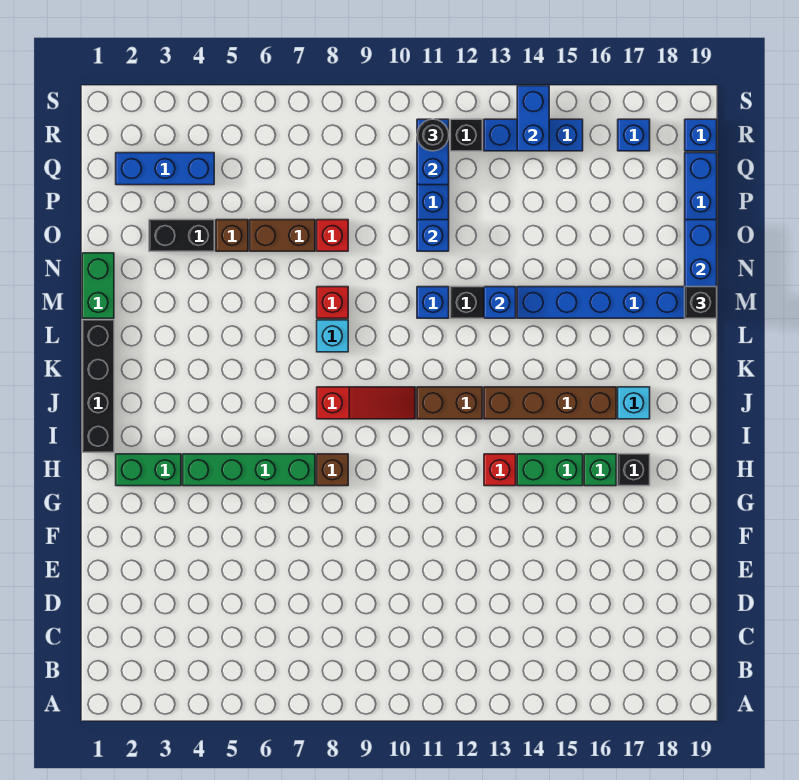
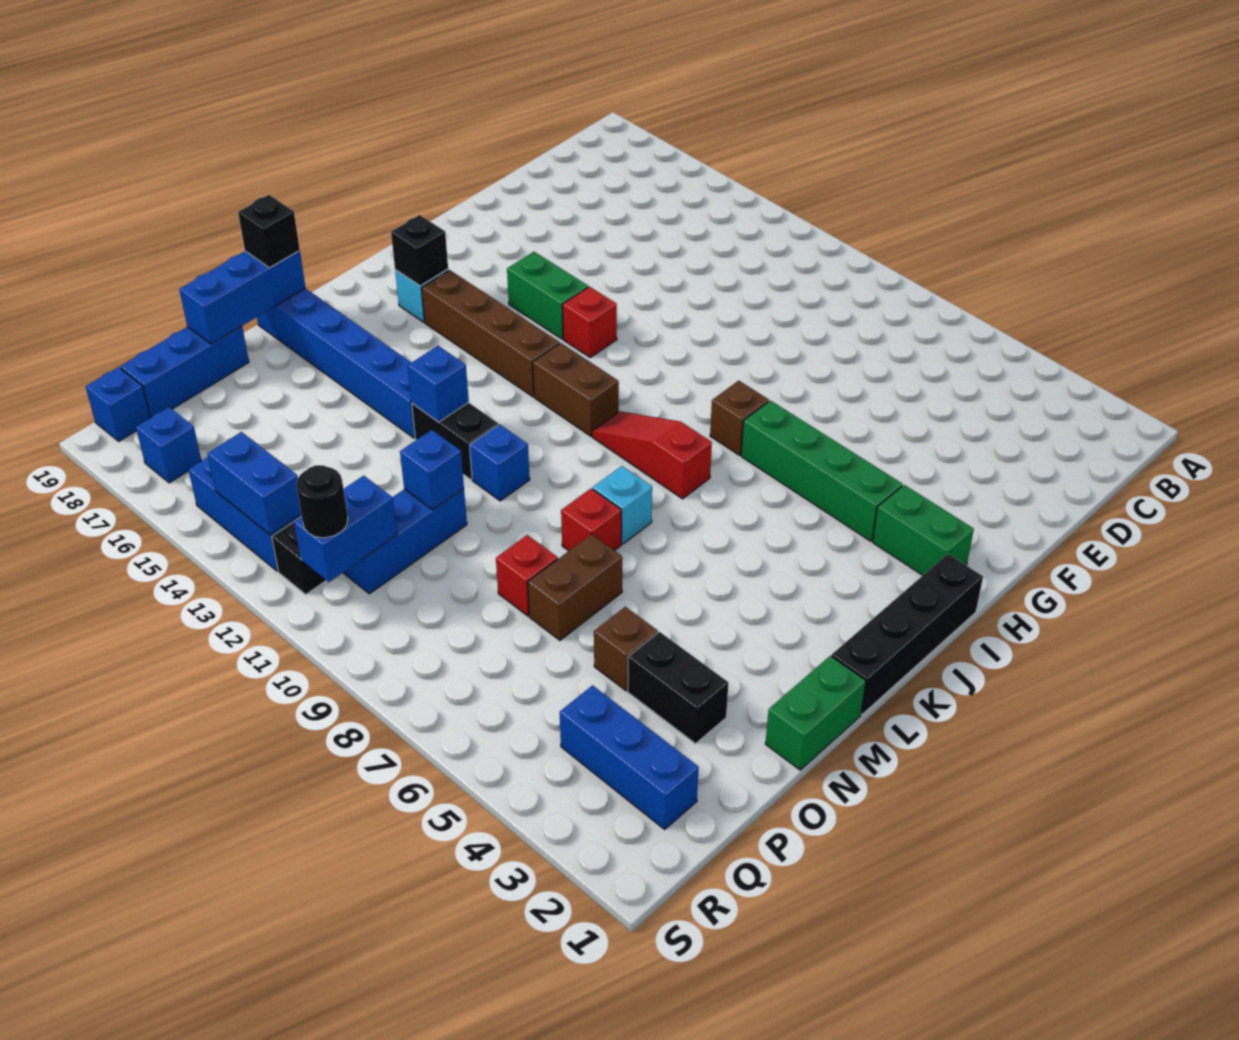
green 1x1 brick [584,454,616,486] -> none
black 1x1 brick [618,454,650,486] -> black 1x1 brick moved to [391,215,448,286]
brown 1x2 brick [250,220,315,251] -> brown 1x2 brick turned to [528,534,622,640]
blue 1x2 brick [517,86,549,151] -> blue 1x2 brick turned to [207,432,301,535]

